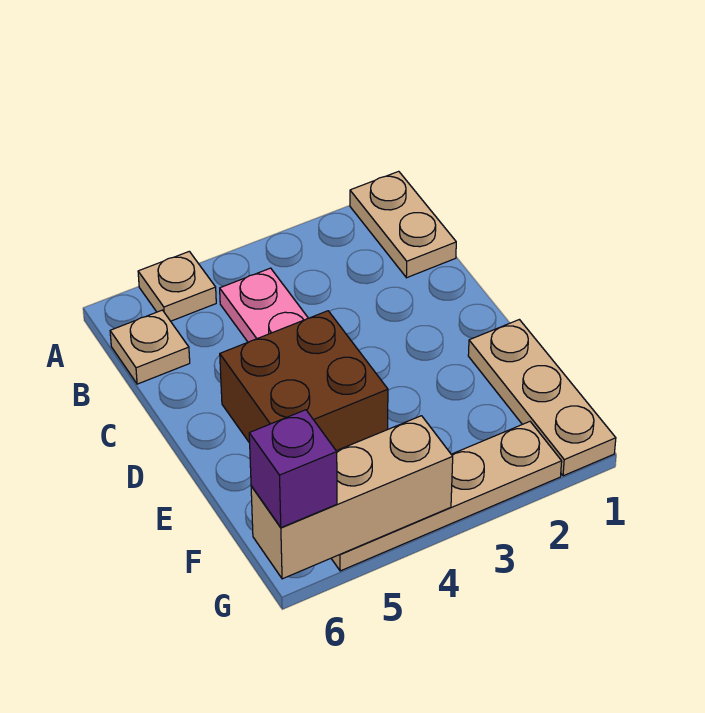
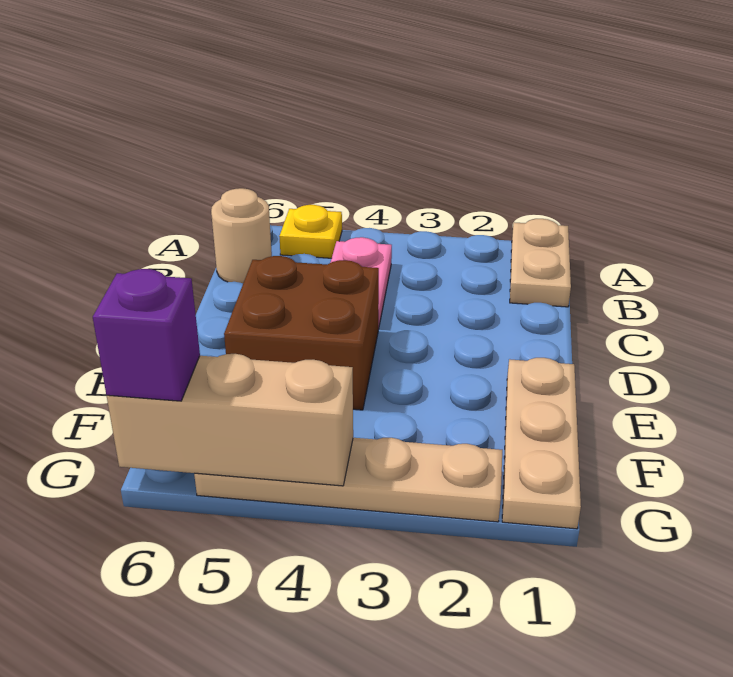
tan 1x1 plate [138,251,216,321] -> yellow 1x1 plate [279,205,342,258]
tan 1x1 plate [110,310,190,384] -> tan 1x1 round brick [211,188,272,283]

